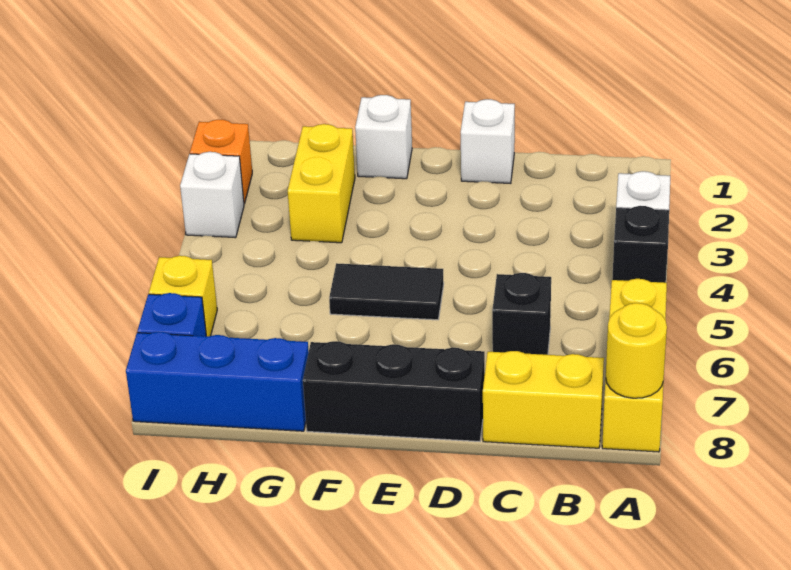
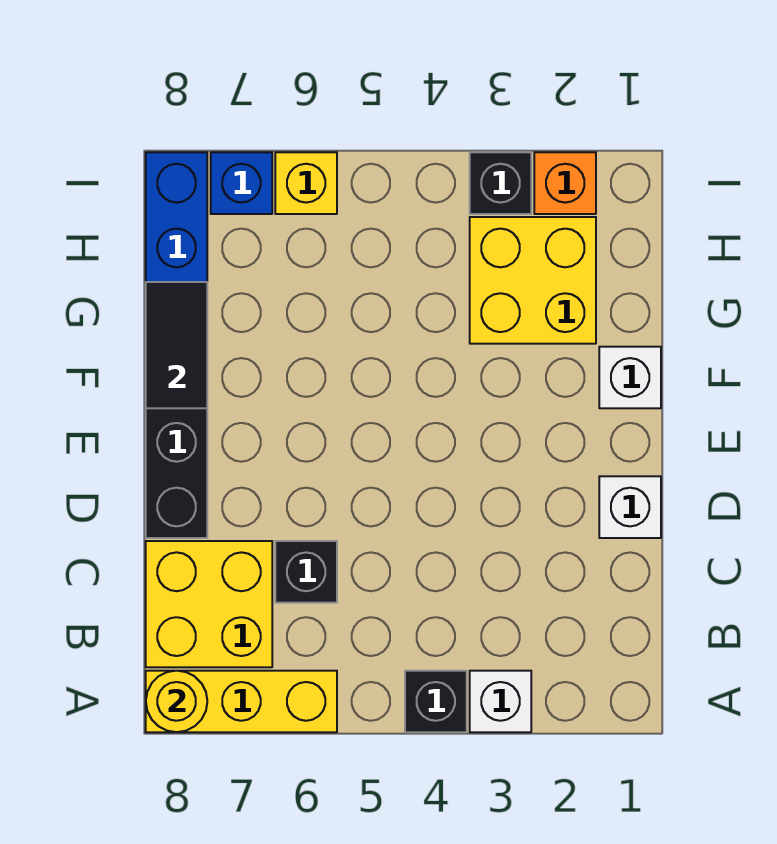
yellow 1x2 brick [483,351,604,448] -> yellow 2x2 brick [146,541,272,667]
black 1x2 tile [329,263,444,320] -> black 1x2 tile moved to [146,282,207,408]
yellow 1x2 brick [288,124,355,243] -> yellow 2x2 brick [470,217,596,344]
white 1x1 brick [180,152,244,238] -> black 1x1 brick [470,152,531,214]

